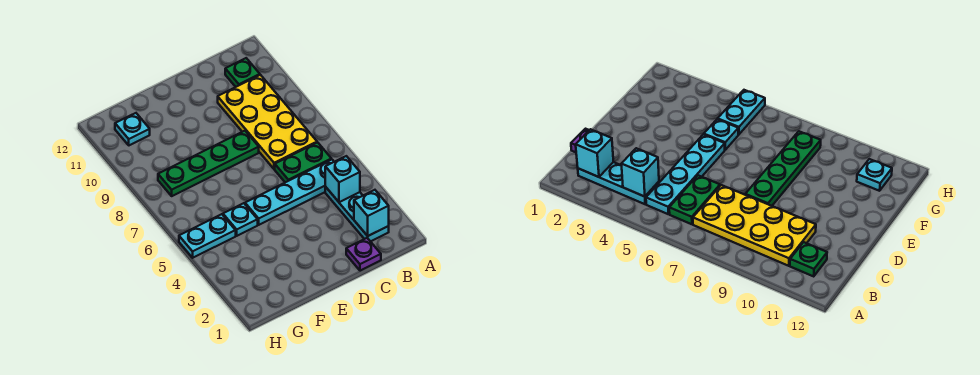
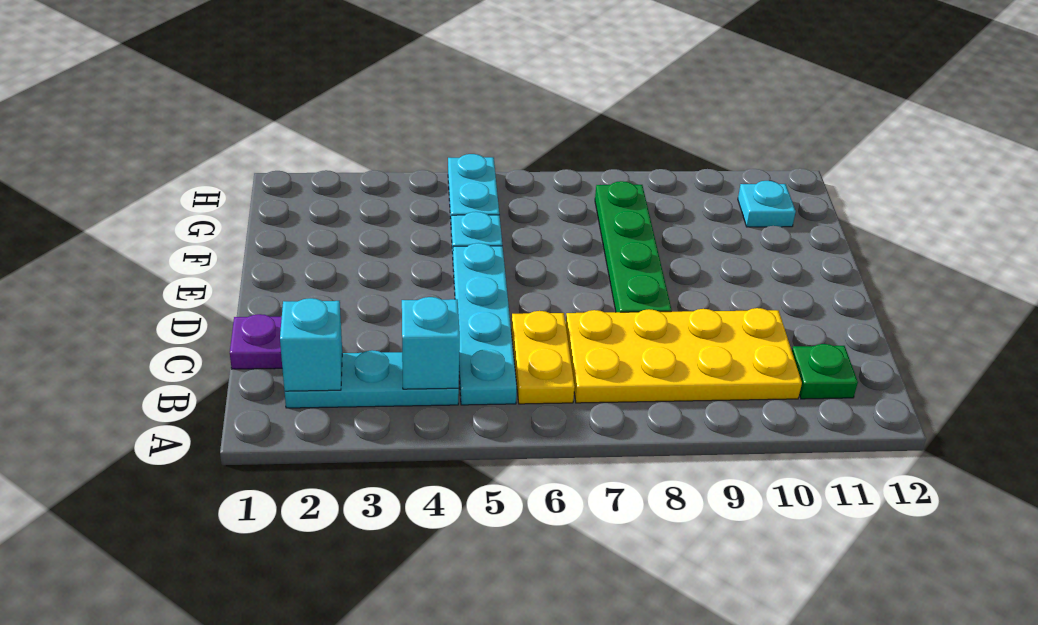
green 1x2 plate [275,142,331,182] -> yellow 1x2 plate [511,311,575,404]

